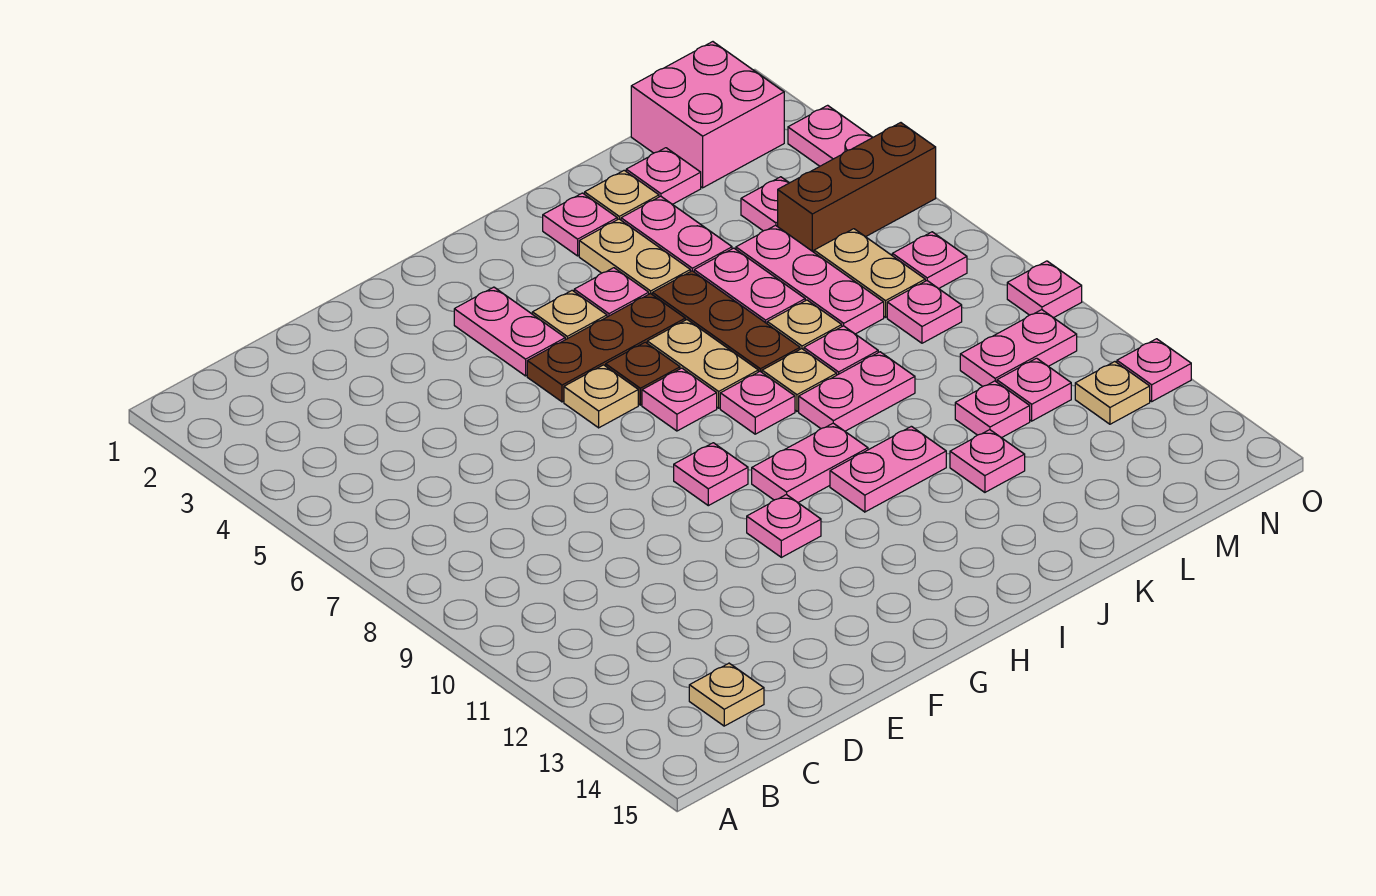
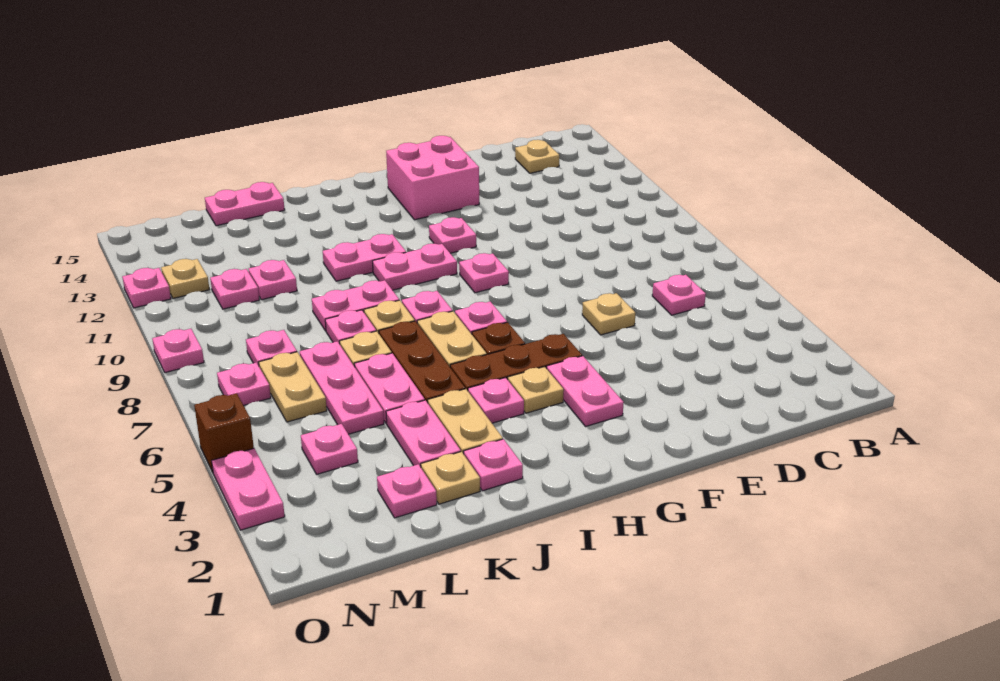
tan 1x1 plate [564,365,638,428] -> tan 1x1 plate moved to [582,293,635,335]
pink 1x1 plate [950,430,1025,492] -> pink 1x1 plate moved to [652,275,706,315]
pink 2x2 brick [631,42,784,188] -> pink 2x2 brick moved to [386,136,479,220]
brown 1x3 brick [778,123,936,252] -> brown 1x1 brick [194,393,254,472]
pink 1x2 plate [960,310,1077,387] -> pink 1x2 plate moved to [205,182,285,226]

